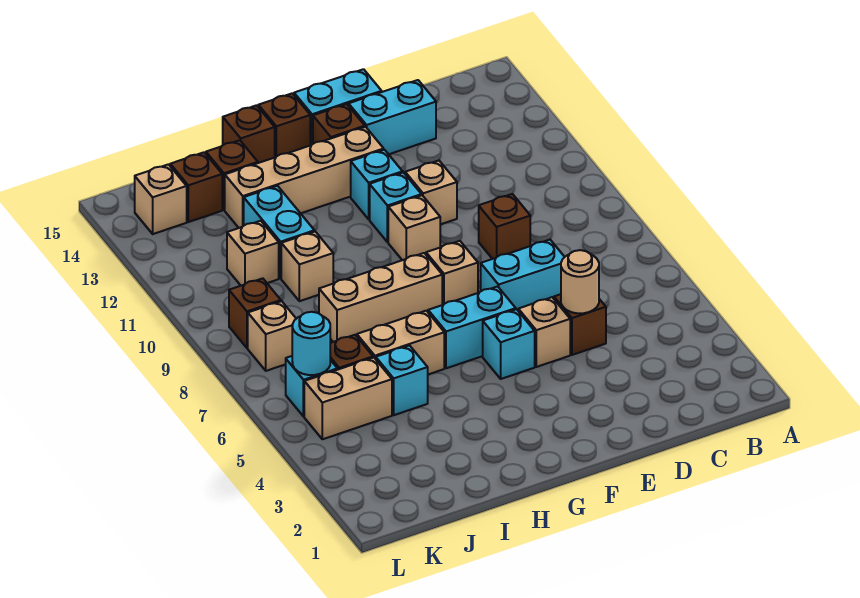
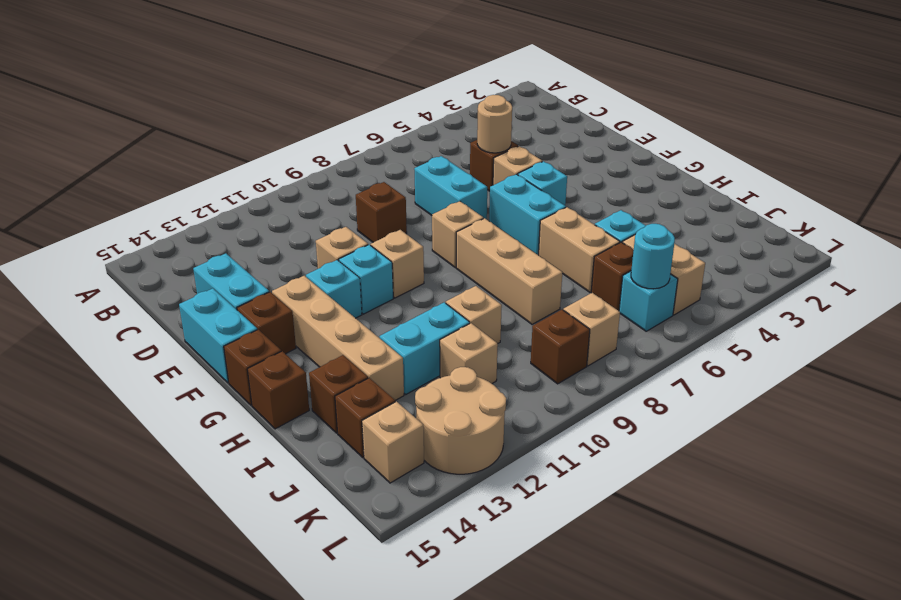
none -> tan 2x2 round brick [415,367,506,474]

